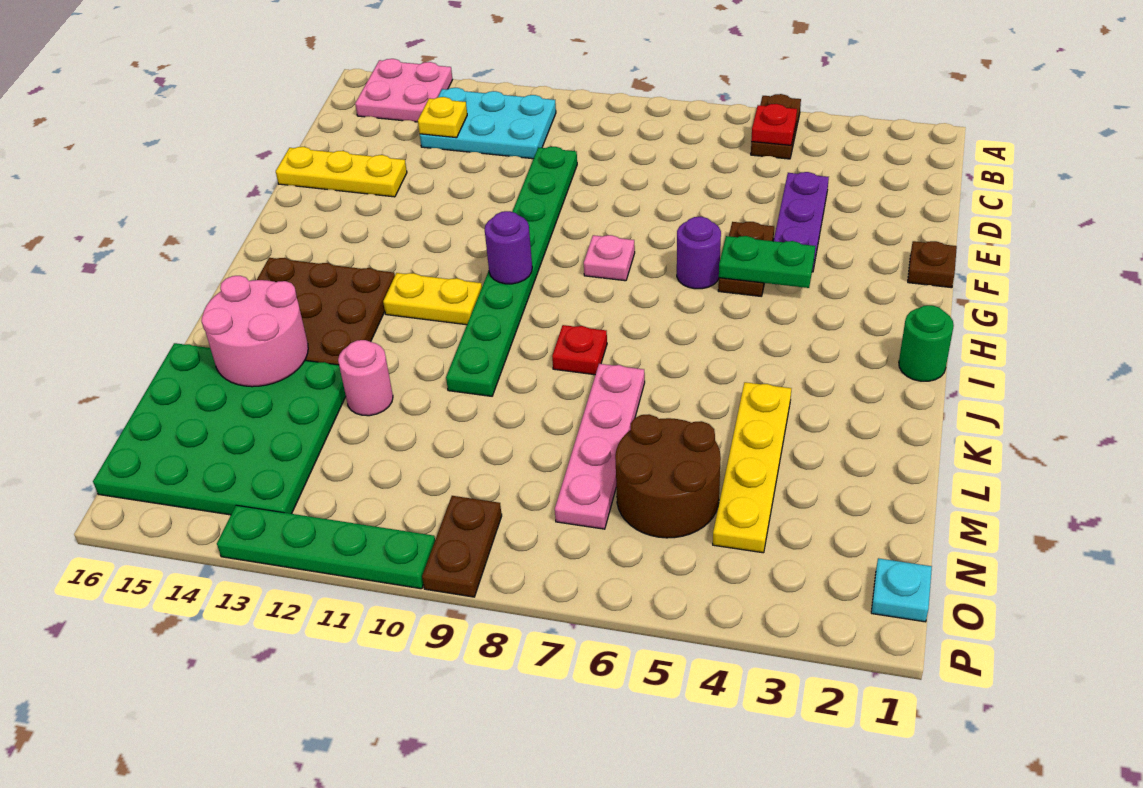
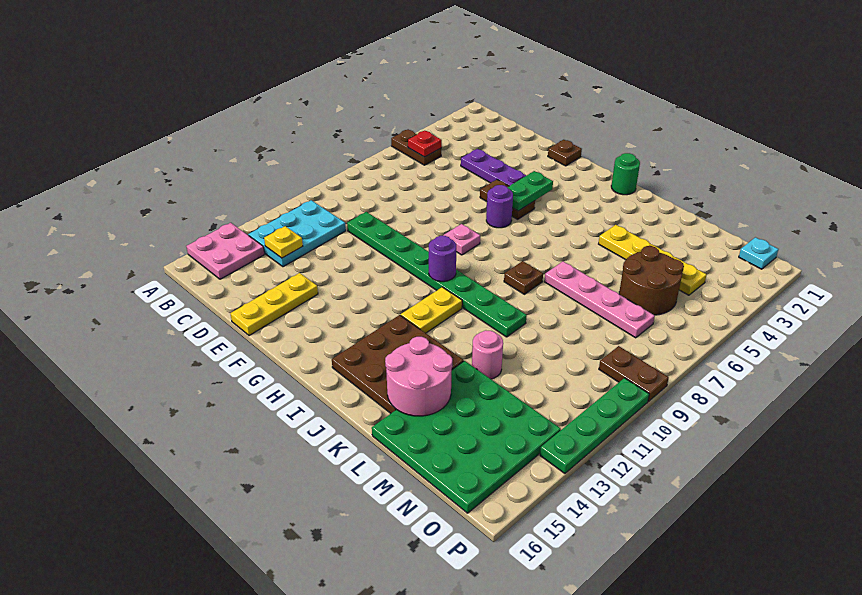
red 1x1 plate [552,325,607,375] -> brown 1x1 plate [504,261,543,294]

